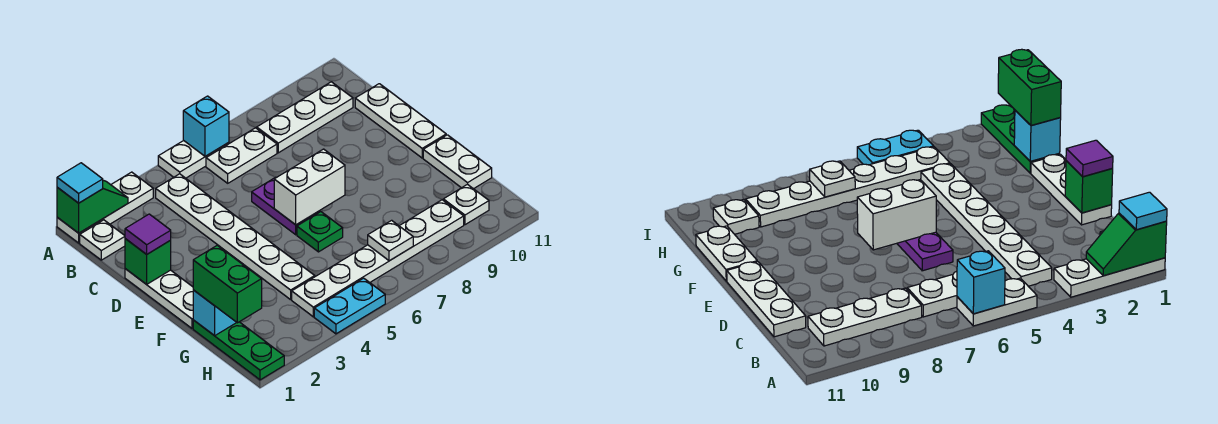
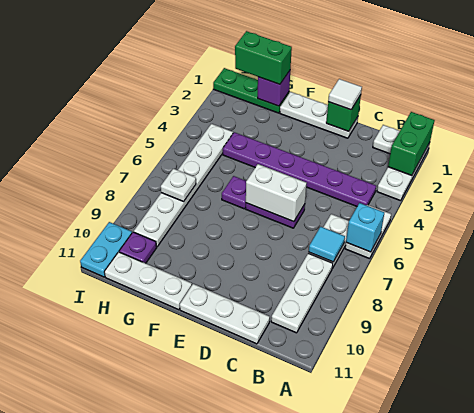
green 1x2 slope [57,180,128,233] -> green 1x2 brick [388,112,435,176]
cyan 1x1 tile [57,163,103,203] -> cyan 1x1 tile moved to [309,227,345,262]
white 1x6 plate [156,174,315,300] -> purple 1x6 plate [223,132,376,206]
purple 1x1 tile [125,214,171,254] -> white 1x1 tile [328,79,362,110]
white 1x2 brick [274,149,345,225] -> white 1x2 brick turned to [246,164,307,222]
green 1x1 plate [297,212,343,252] -> purple 1x1 plate [222,176,246,209]
white 1x2 plate [423,135,492,189] -> white 1x3 plate [105,252,192,310]
cyan 1x1 brick [193,290,237,336] -> purple 1x1 brick [258,71,290,106]
white 1x1 plate [443,184,489,225] -> purple 1x1 plate [119,232,157,263]
cyan 1x2 plate [314,278,385,334] -> cyan 1x2 plate moved to [80,222,132,277]

